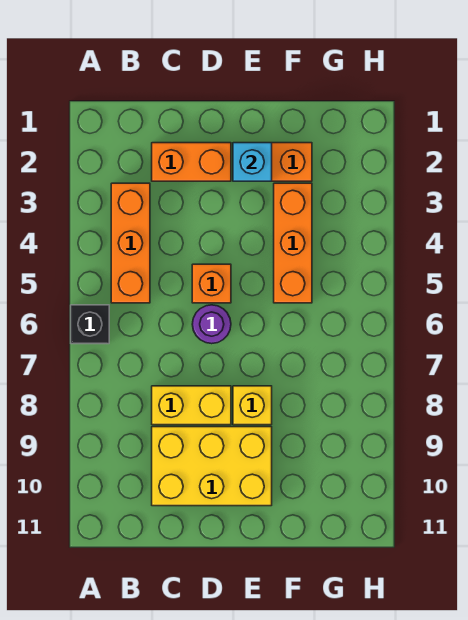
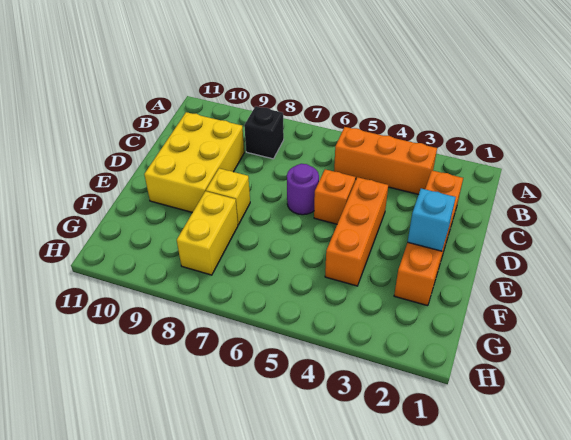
black 1x1 brick [71,305,109,344] -> black 1x1 brick moved to [244,106,284,159]
yellow 1x2 brick [152,386,231,425] -> yellow 1x2 brick moved to [177,191,238,275]
orange 1x3 brick [274,183,312,303] -> orange 1x3 brick turned to [325,177,388,286]

